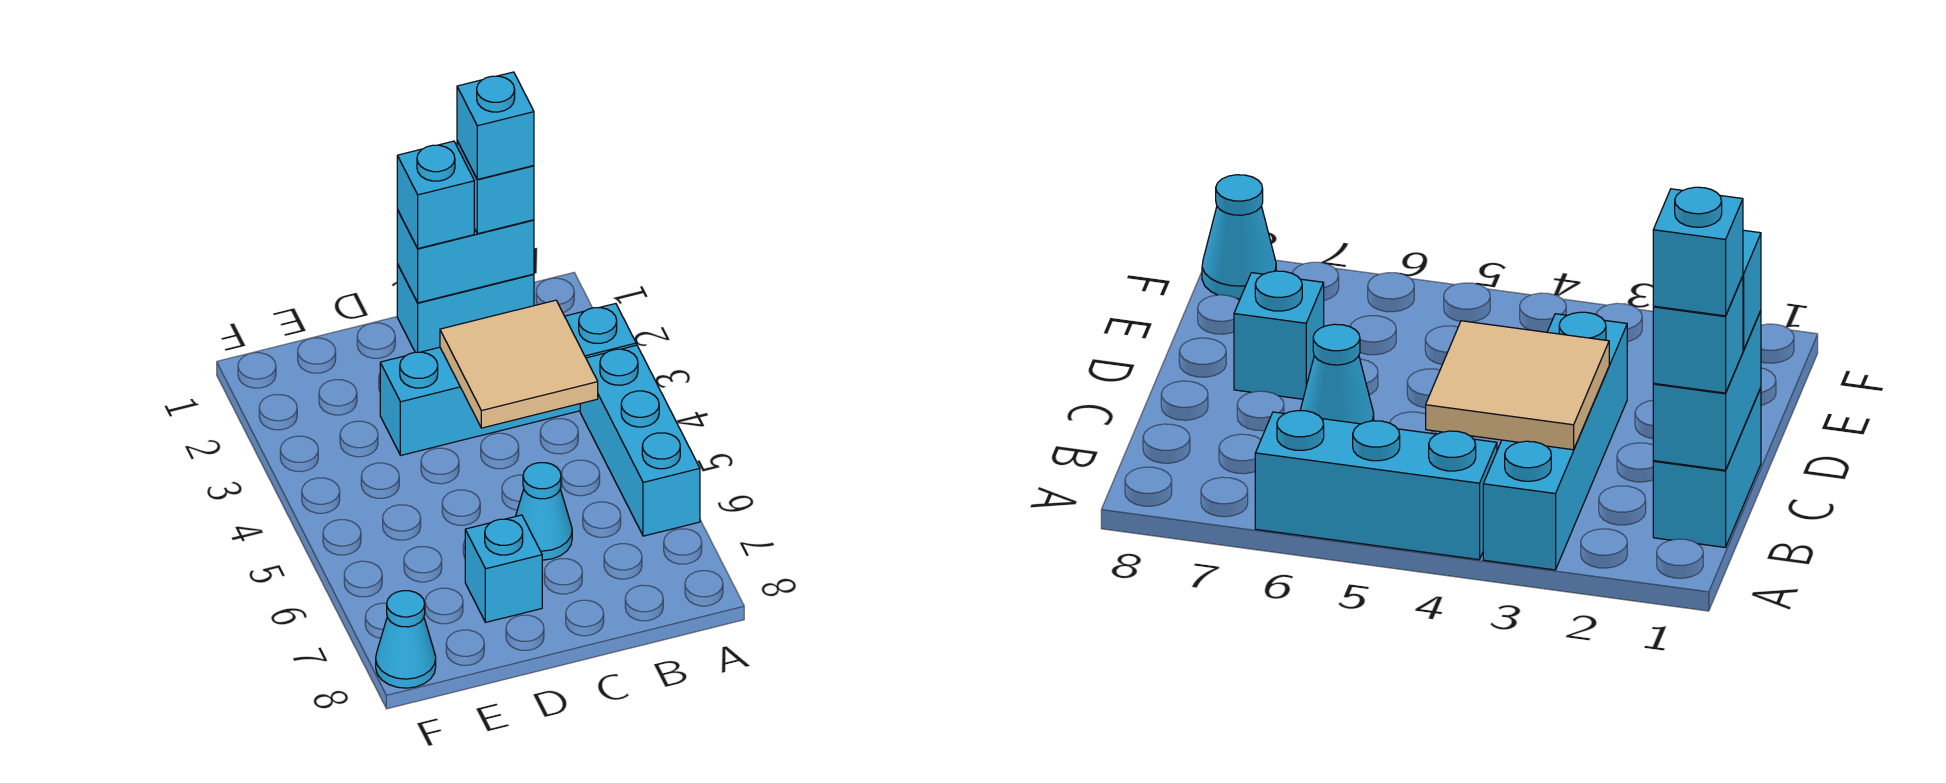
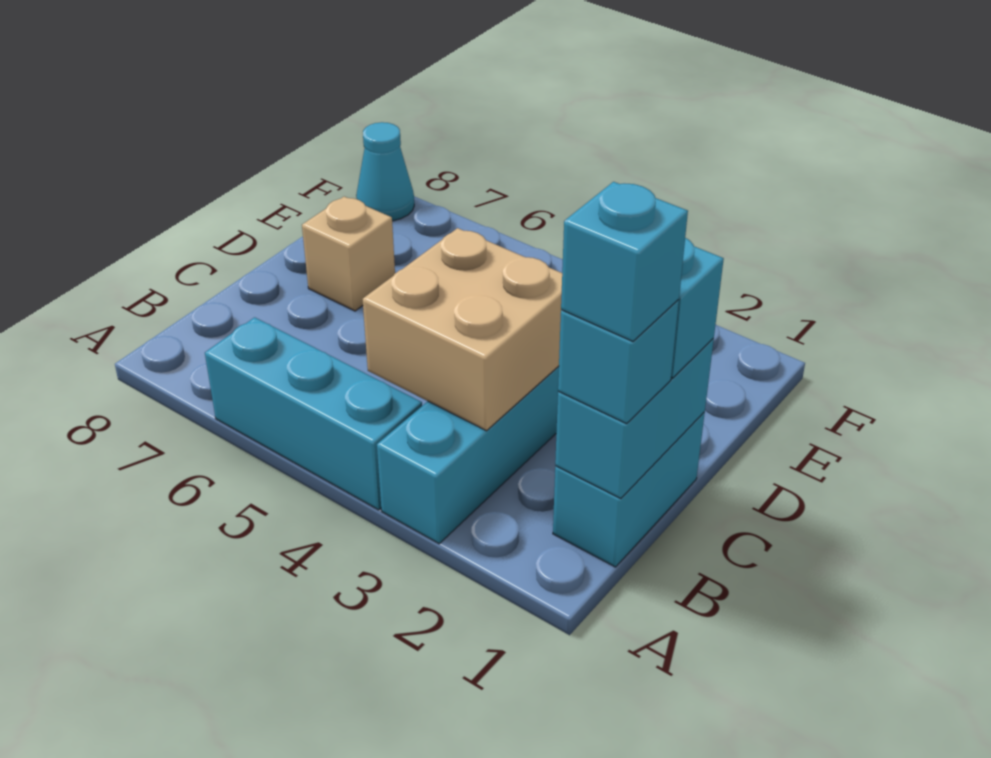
tan 2x2 tile [440,300,598,428] -> tan 2x2 brick [363,228,562,431]
cyan 1x1 cone [516,463,572,560] -> none
cyan 1x1 brick [465,515,542,622] -> tan 1x1 brick [302,197,395,311]

